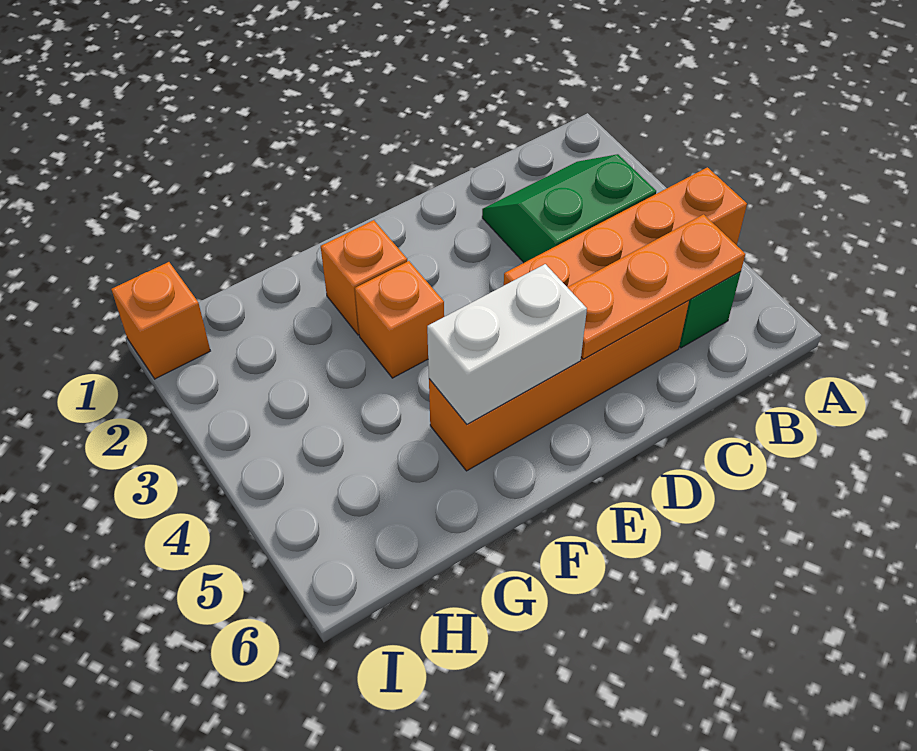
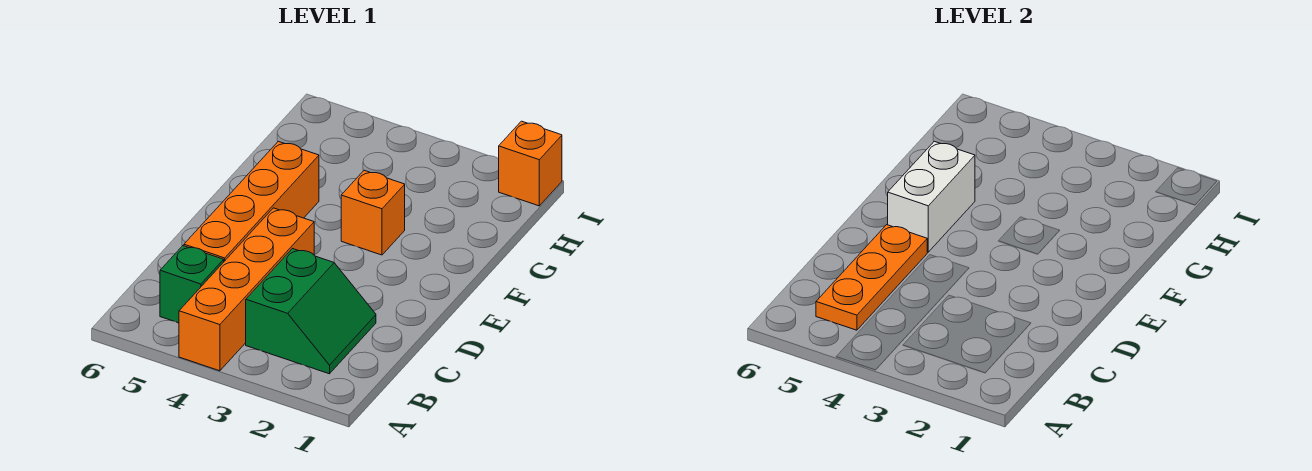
orange 1x1 brick [321,220,407,335] -> none

